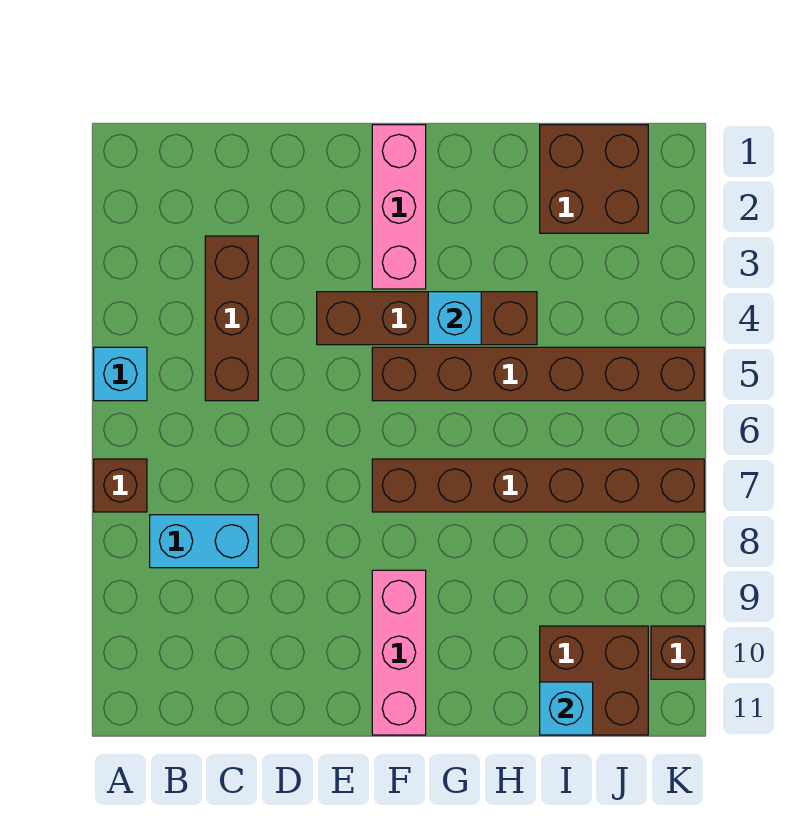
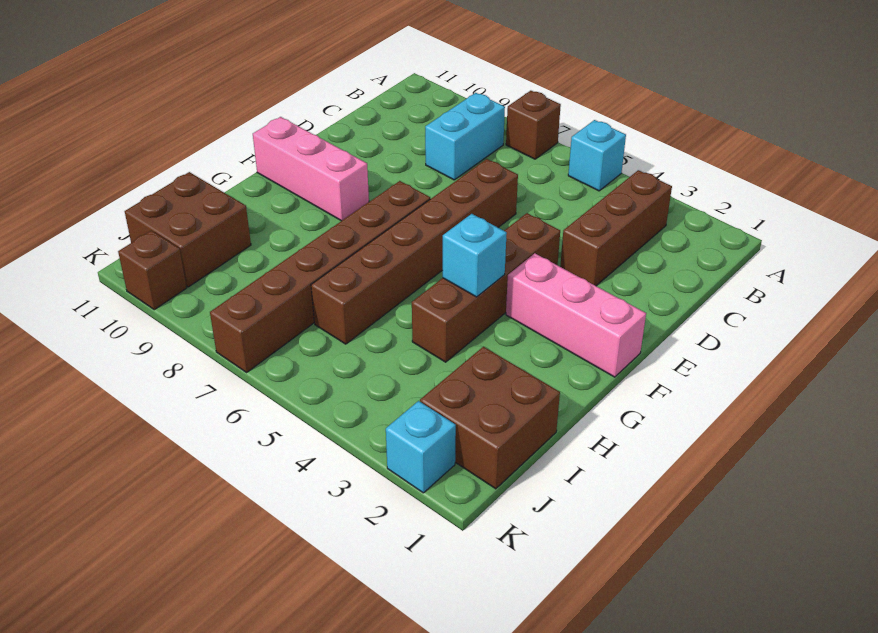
brown 1x3 brick [205,236,258,401] -> brown 1x3 brick turned to [560,170,672,286]
brown 1x6 brick [372,347,704,401] -> brown 1x6 brick moved to [311,159,518,344]
cyan 1x1 brick [540,682,593,735] -> cyan 1x1 brick moved to [386,401,456,493]

